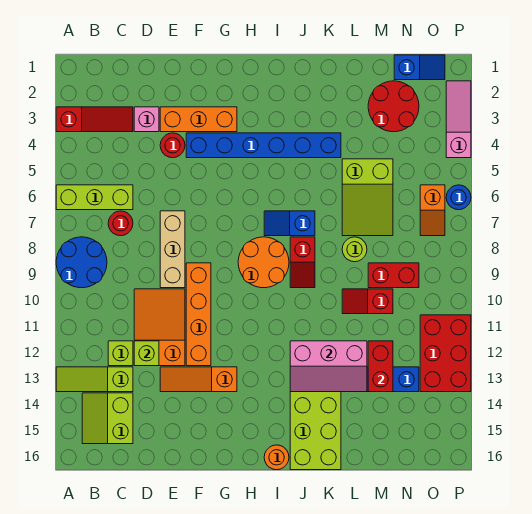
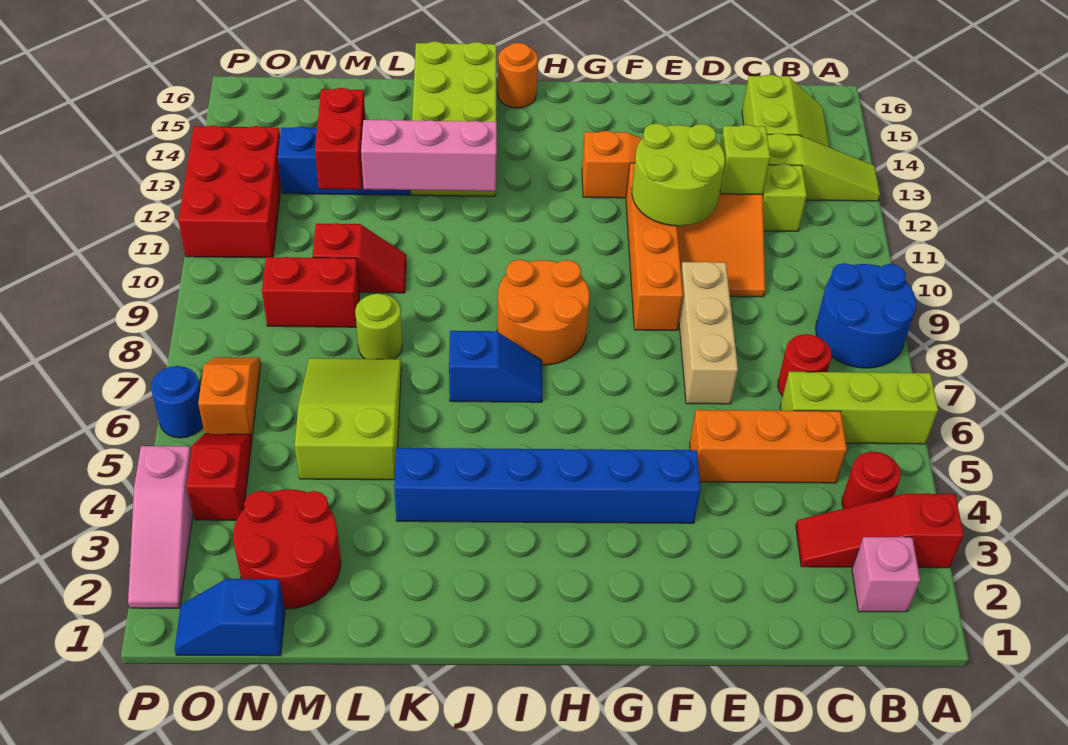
pink 1x1 brick [134,107,159,132] -> pink 1x1 brick moved to [852,537,920,612]
orange 1x3 brick [160,107,237,132] -> orange 1x3 brick moved to [690,410,847,483]
red 1x1 round brick [160,133,185,158] -> red 1x1 round brick moved to [842,452,901,509]
none -> lime 2x2 round brick [632,123,725,226]
red 1x2 slope [290,237,315,288] -> red 1x2 slope moved to [187,434,252,520]

